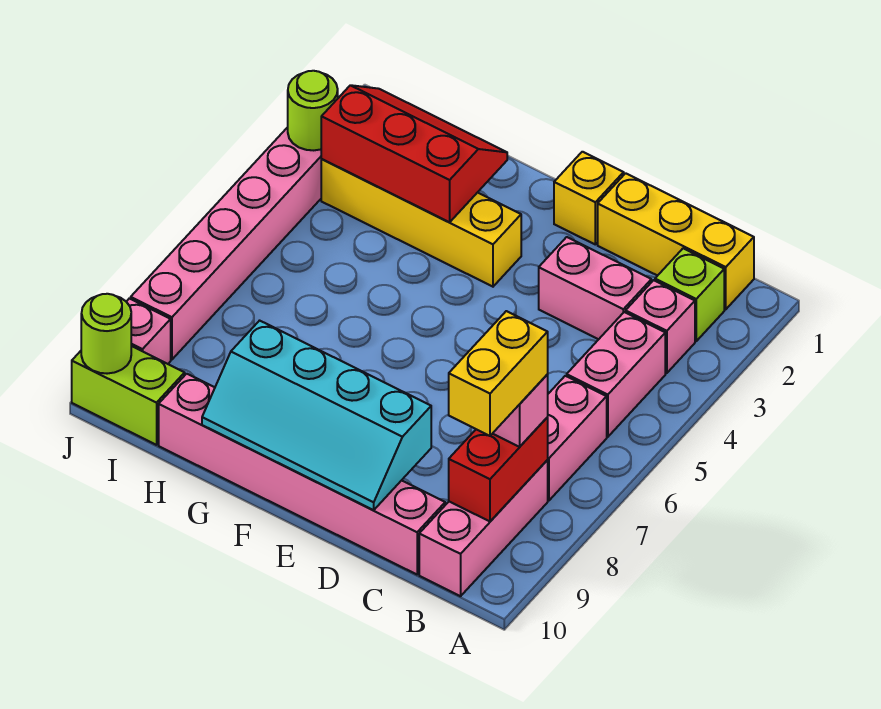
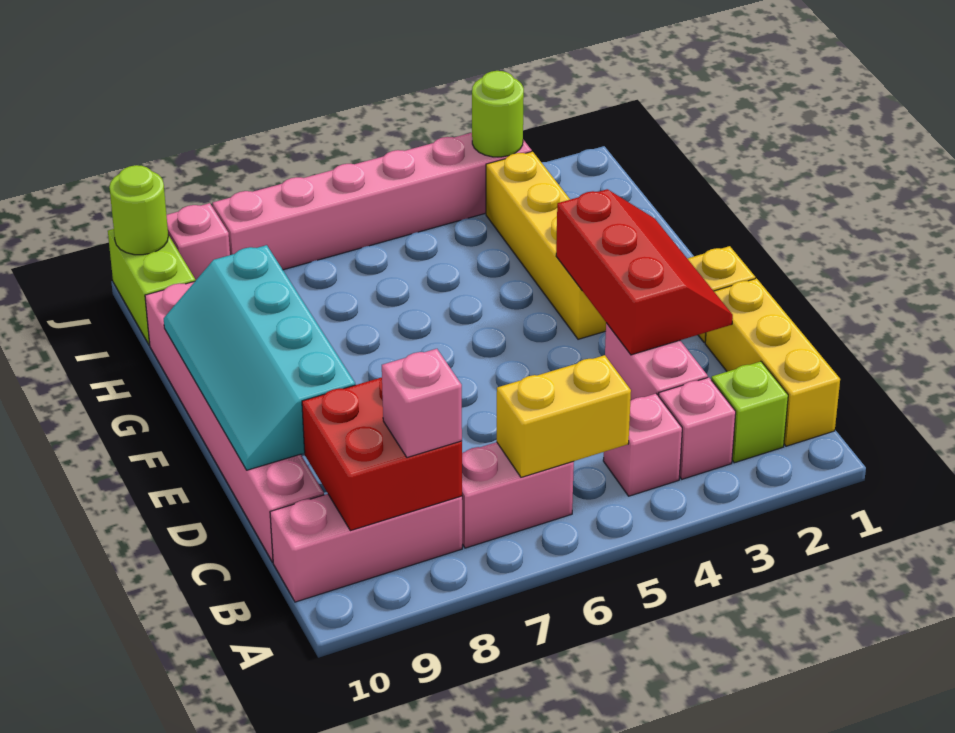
pink 1x2 brick [567,312,665,437] -> pink 1x1 brick [603,394,682,496]
red 1x2 brick [449,417,548,521] -> red 2x2 brick [302,377,462,531]
yellow 1x2 brick [449,311,548,436] -> yellow 1x2 brick moved to [497,355,631,477]
red 2x3 slope [321,85,507,222] -> red 2x3 slope moved to [556,189,733,355]

